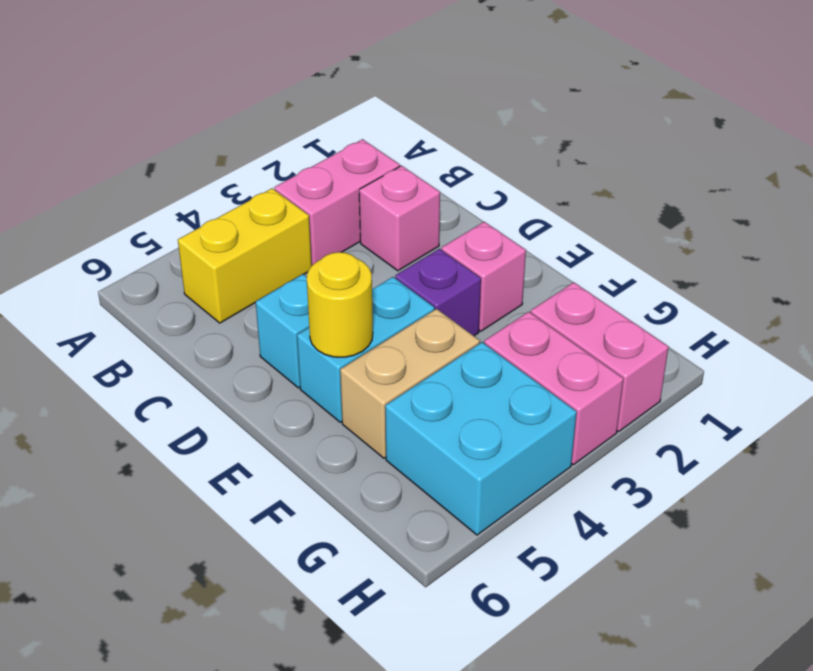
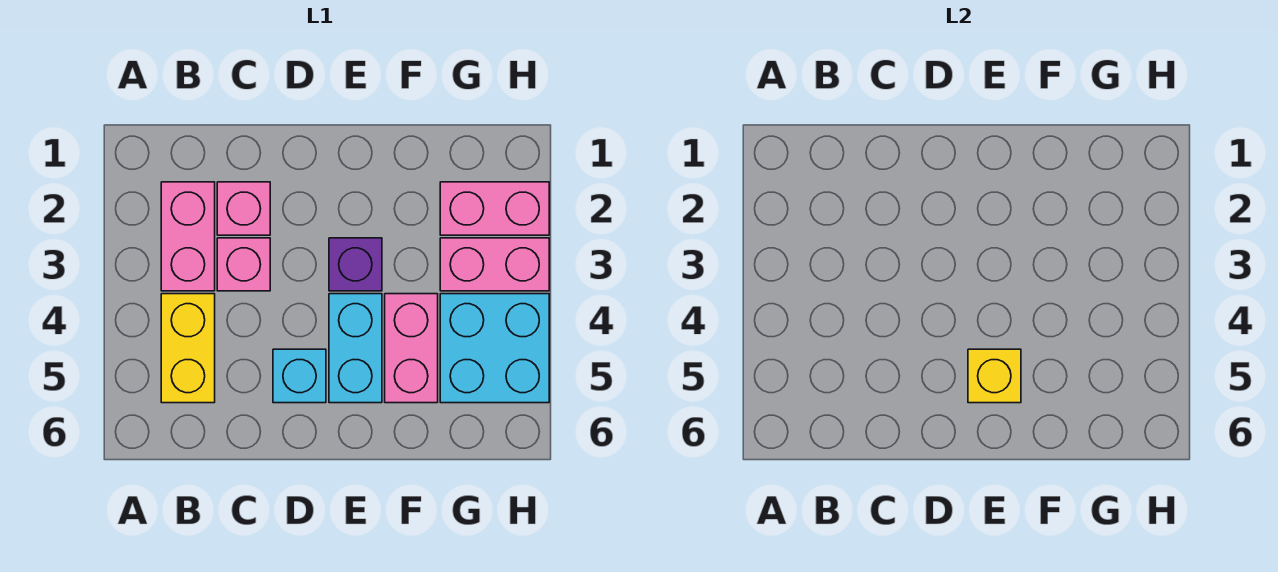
pink 1x1 brick [442,222,526,331] -> pink 1x1 brick moved to [217,238,270,291]
yellow 1x1 round brick [307,252,373,357] -> yellow 1x1 brick [968,349,1021,403]
tan 1x2 brick [340,309,480,458] -> pink 1x2 brick [385,294,438,403]

